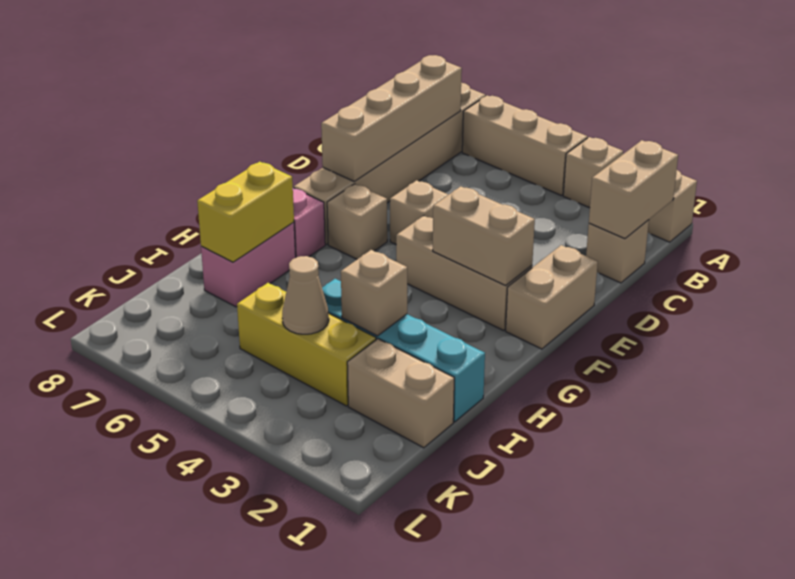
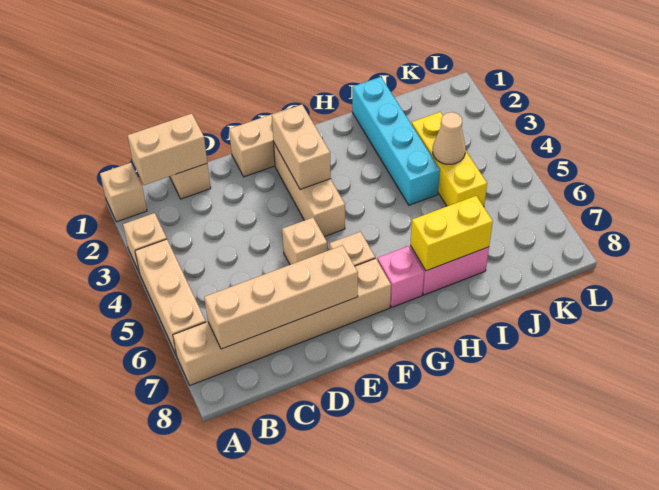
tan 1x1 brick [341,250,407,336] -> none
tan 1x2 brick [347,339,454,448] -> none

